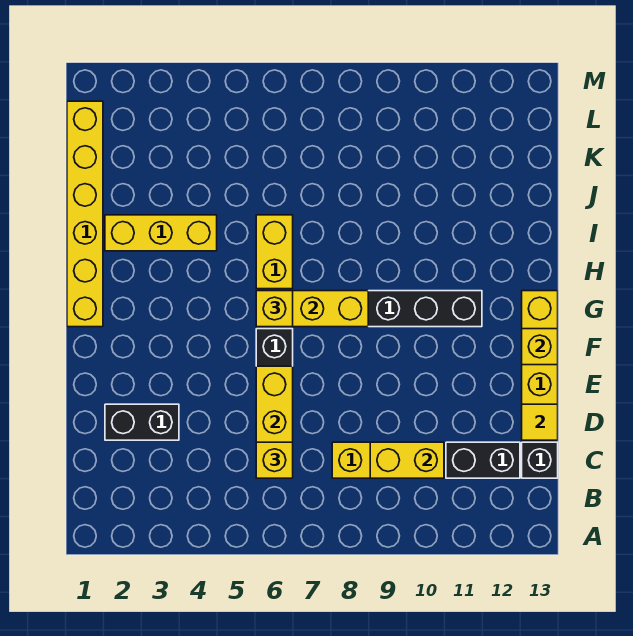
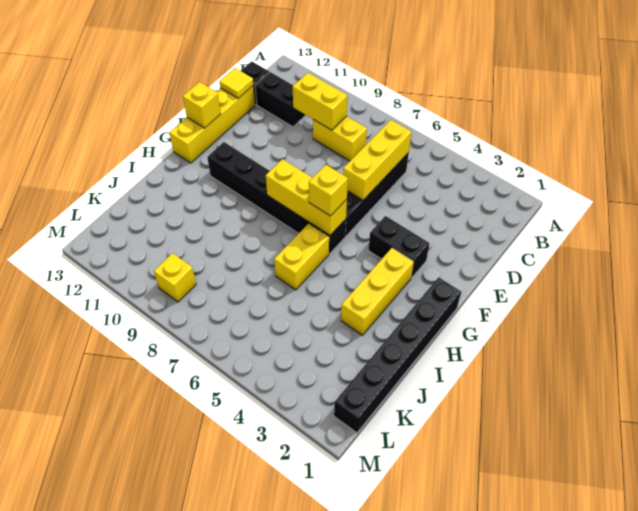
yellow 1x1 brick [256,442,293,478] -> yellow 1x1 brick moved to [154,253,196,302]
black 1x2 brick [105,404,179,440] -> black 1x2 brick moved to [368,216,430,278]
yellow 1x6 brick [67,101,103,327] -> black 1x6 brick [334,277,461,433]
yellow 1x3 brick [105,215,217,251] -> yellow 1x3 brick turned to [341,248,414,335]

